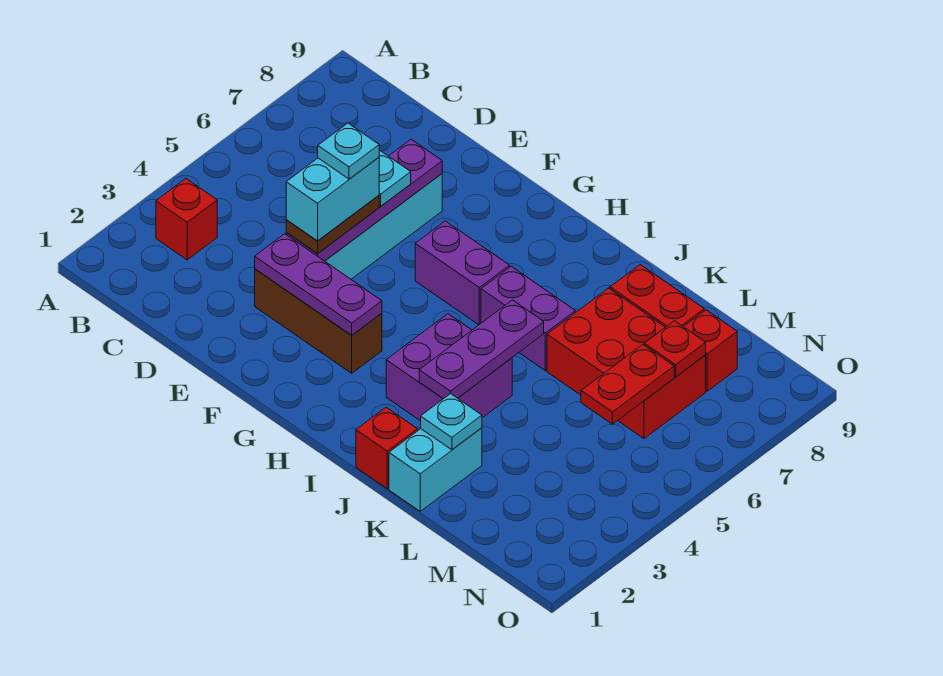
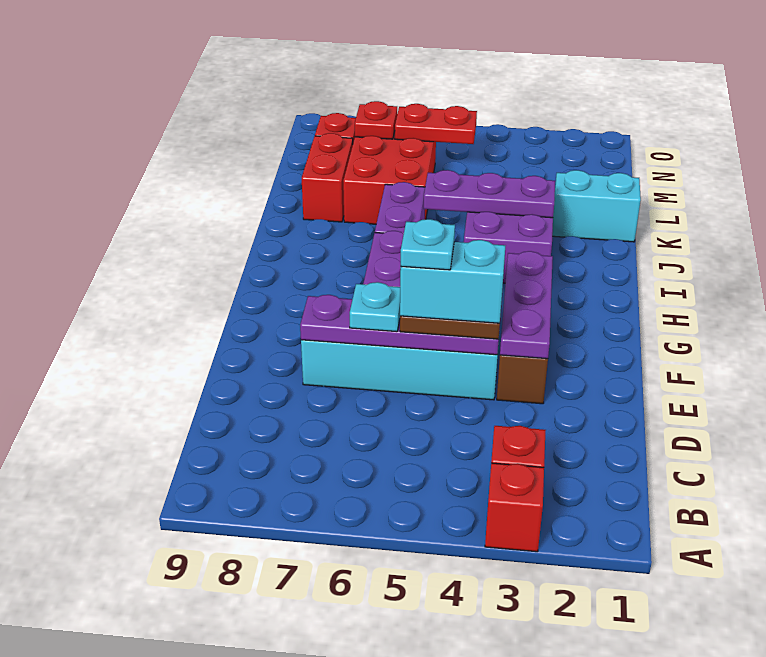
red 1x1 brick [356,407,417,489] -> red 1x1 brick moved to [485,463,544,552]
cyan 1x1 plate [421,394,482,450] -> none

